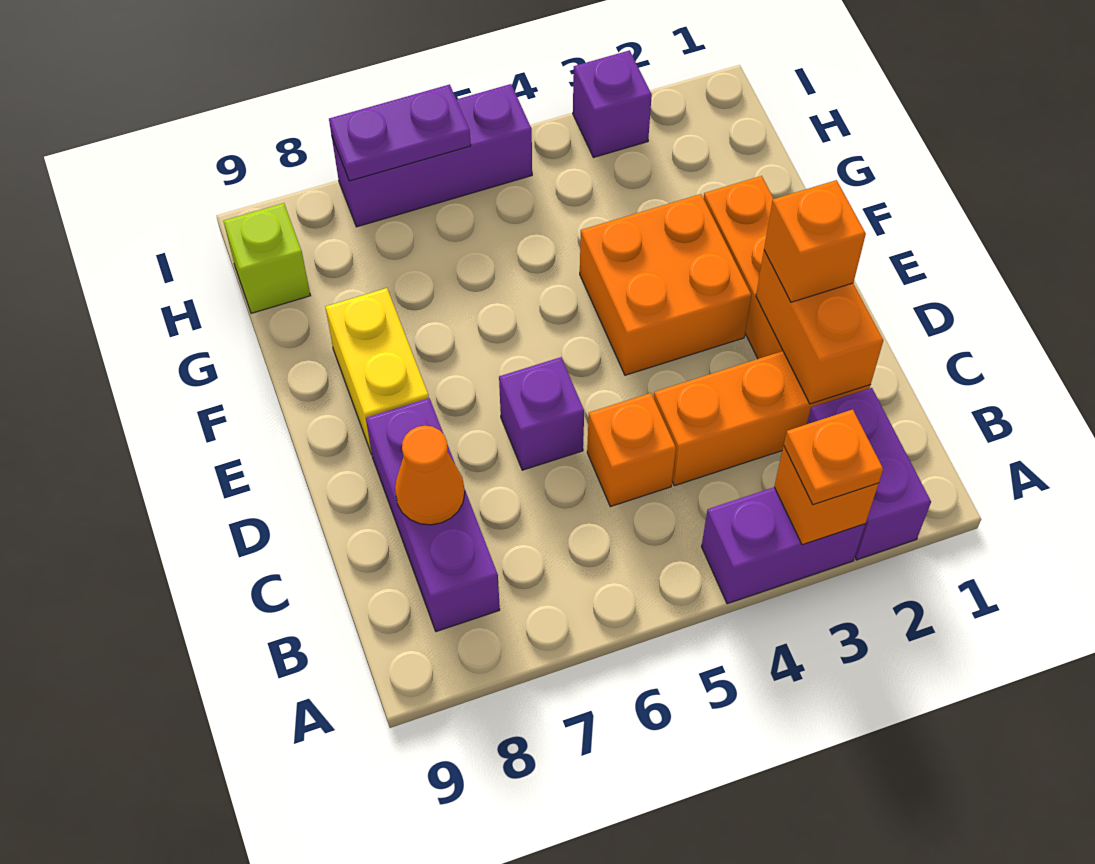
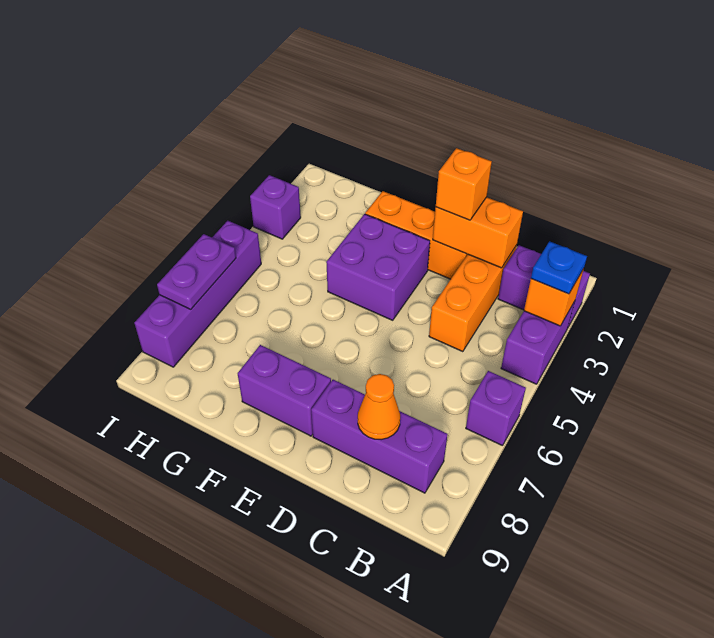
orange 1x1 plate [784,410,883,505] -> blue 1x1 plate [531,241,587,294]
orange 1x1 brick [587,393,676,507] -> none
purple 1x1 brick [499,357,584,470] -> purple 1x1 brick moved to [466,371,526,446]
orange 2x2 brick [580,194,751,375] -> purple 2x2 brick [326,214,430,320]
yellow 1x2 brick [325,288,429,455] -> purple 1x2 brick [238,345,331,436]
lime 1x1 brick [223,203,311,313] -> none
purple 1x3 brick [332,84,532,227] -> purple 1x4 brick [134,221,261,367]

